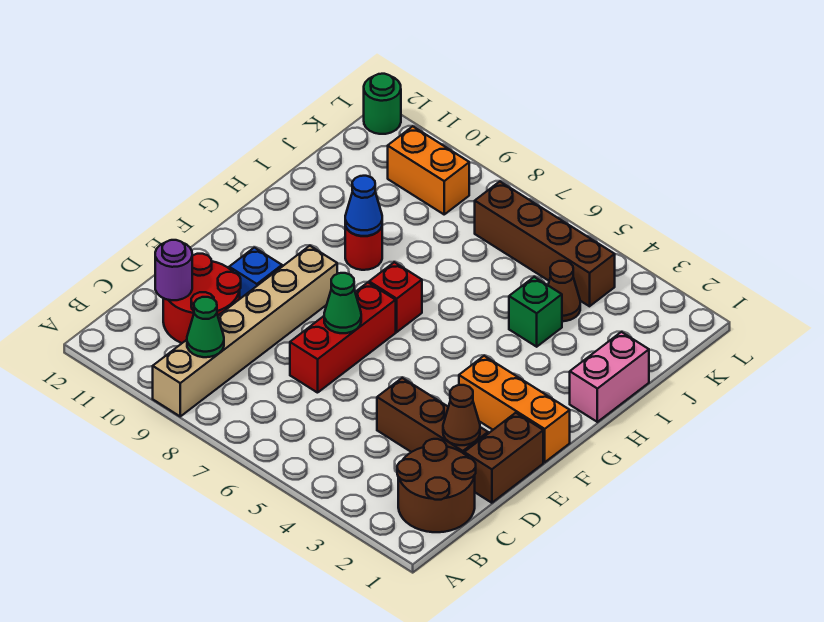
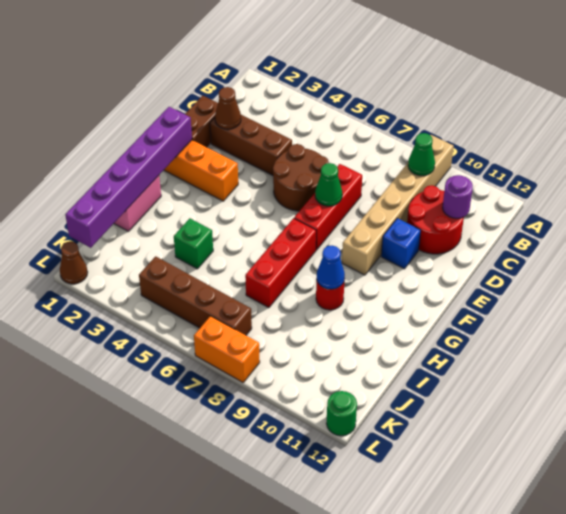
brown 2x2 round brick [397,439,476,532] -> brown 2x2 round brick moved to [273,144,329,211]
none -> purple 1x6 brick [65,107,192,248]
red 1x1 brick [369,262,422,332] -> red 1x3 brick [245,218,316,308]
brown 1x1 cone [548,261,580,321] -> brown 1x1 cone moved to [60,242,88,284]
orange 1x2 brick [388,126,469,214] -> orange 1x2 brick moved to [194,316,260,382]

